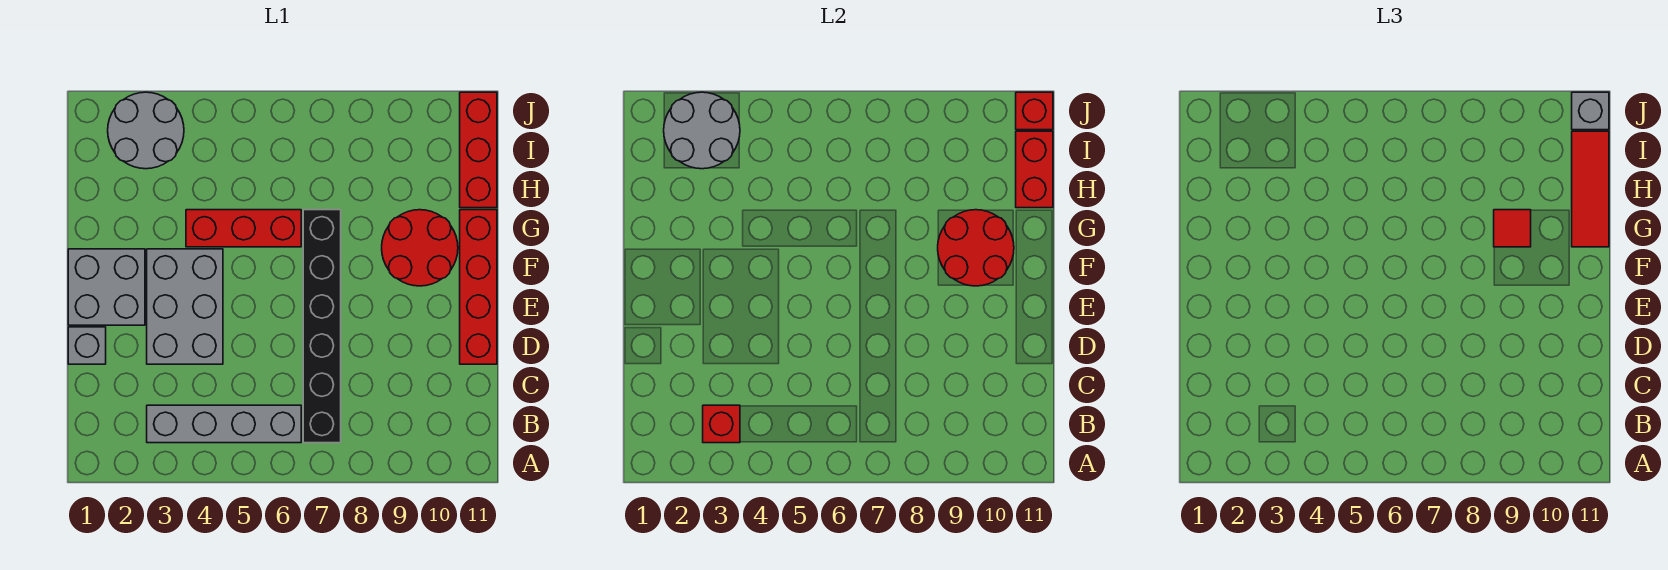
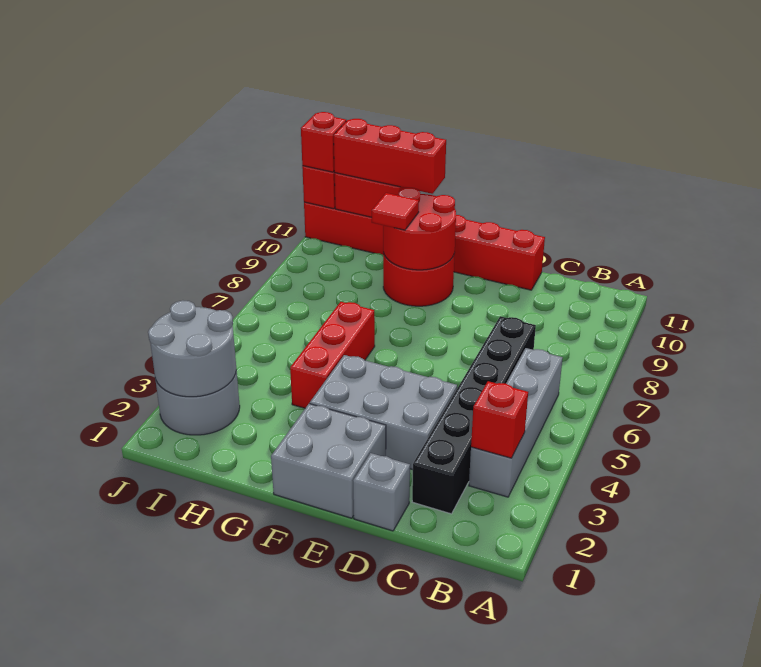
black 1x6 brick [303,210,341,443] -> black 1x6 brick turned to [412,316,536,514]
red 1x3 tile [1572,131,1609,247] -> red 1x3 brick [334,119,446,194]
grey 1x1 brick [1572,92,1609,130] -> red 1x1 brick [301,112,346,172]

